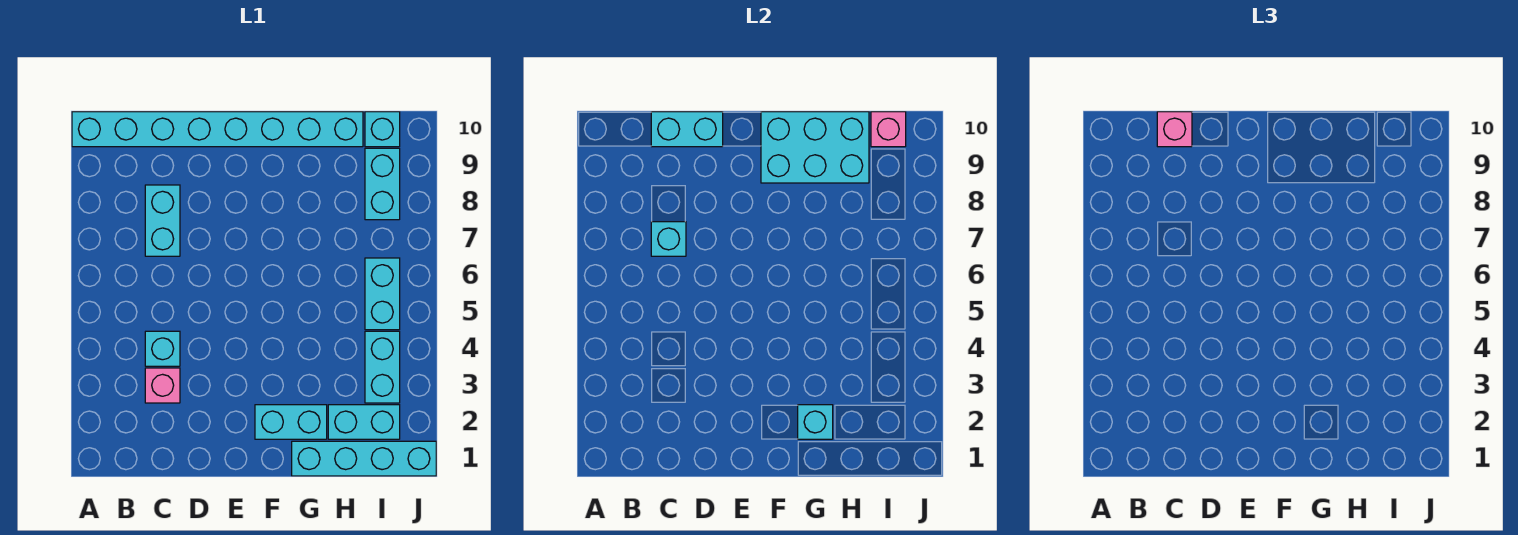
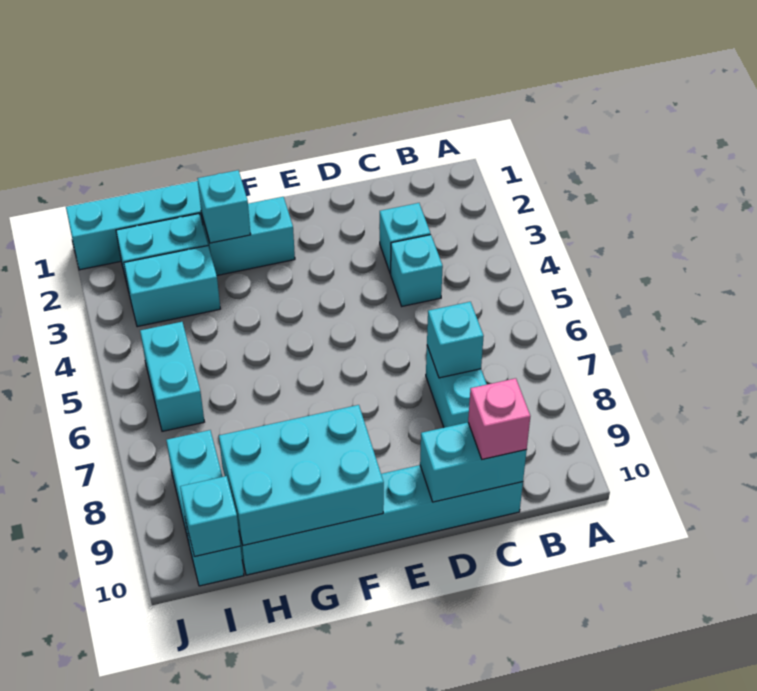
cyan 1x8 brick [72,112,363,147] -> cyan 1x6 brick [239,465,523,575]
pink 1x1 brick [145,368,180,403] -> cyan 1x1 brick [380,203,430,274]
cyan 1x2 brick [365,331,400,403] -> cyan 1x2 brick turned to [124,246,220,327]
pink 1x1 brick [871,112,906,147] -> cyan 1x1 brick [180,476,240,557]

